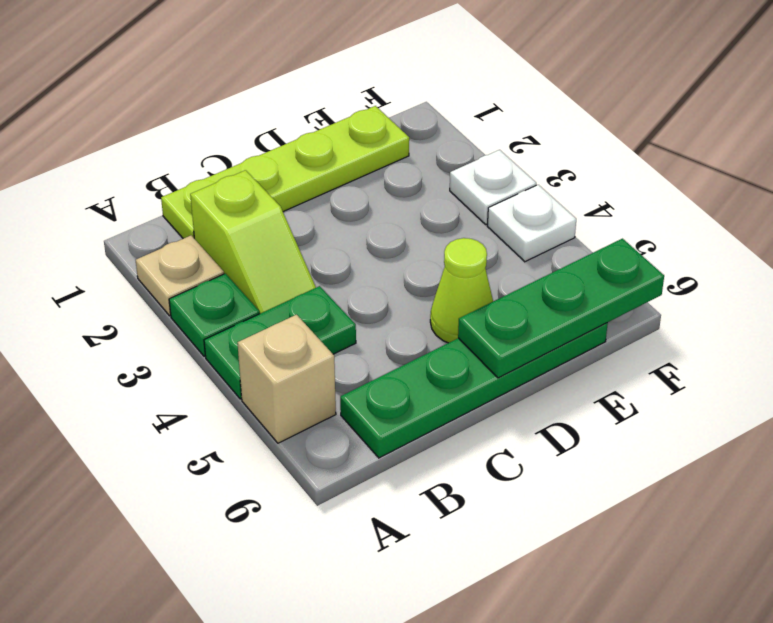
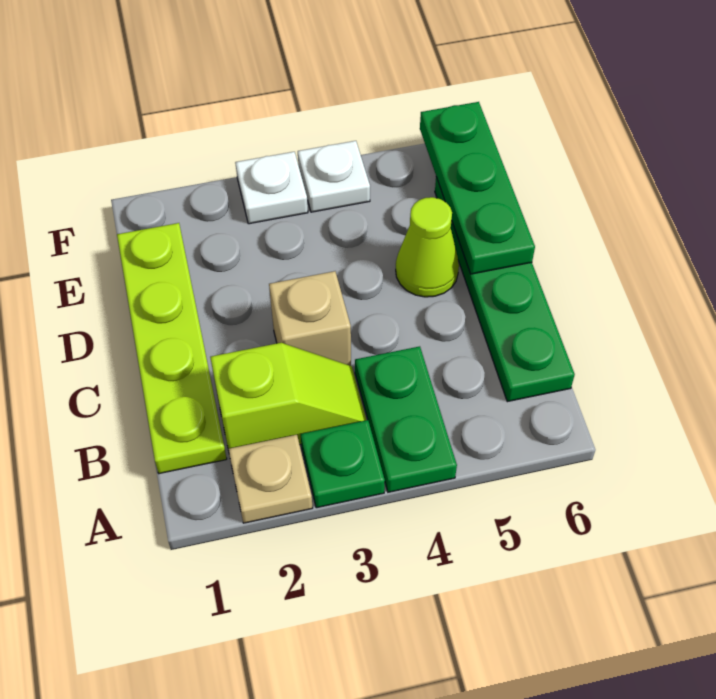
tan 1x1 brick [237,315,336,443] -> tan 1x1 brick moved to [269,271,351,366]

